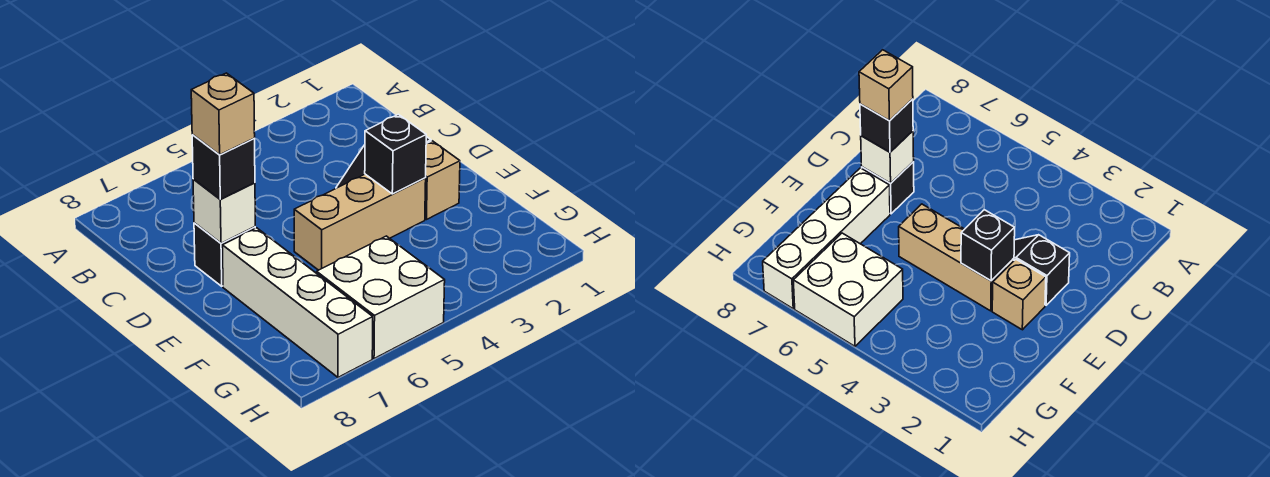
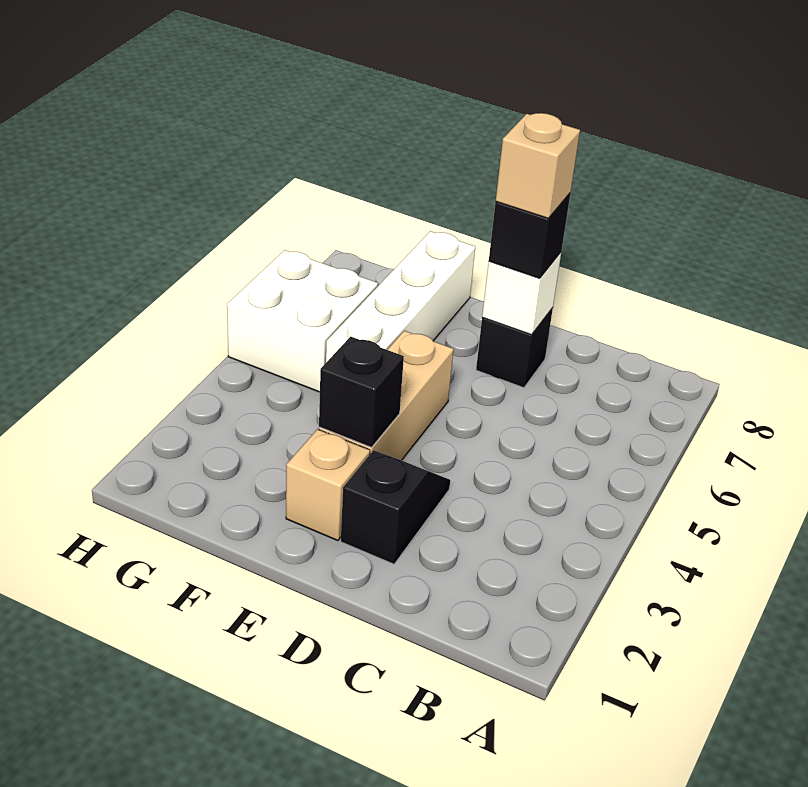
white 1x4 brick [222,228,373,377] -> white 1x4 brick turned to [326,231,475,362]

